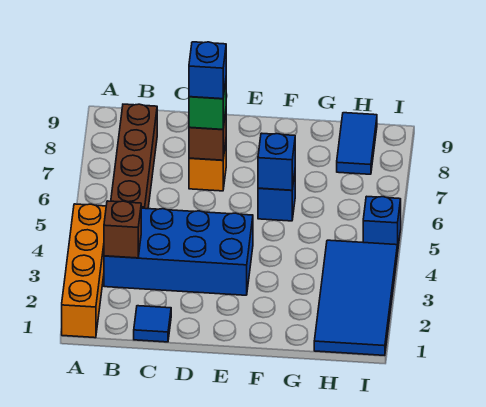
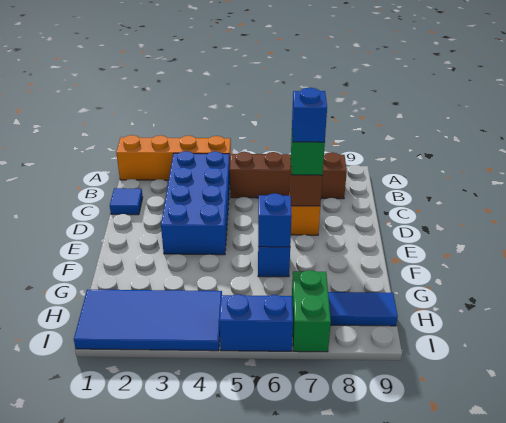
brown 1x1 brick [104,201,141,258] -> none
none -> green 1x2 brick [292,270,331,352]
blue 1x1 brick [363,196,401,253] -> blue 1x2 brick [219,294,293,351]

